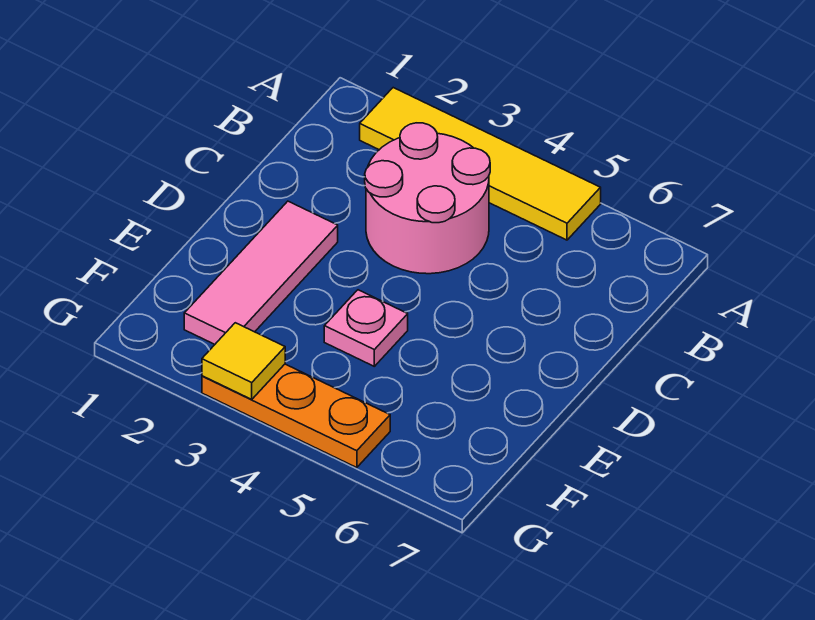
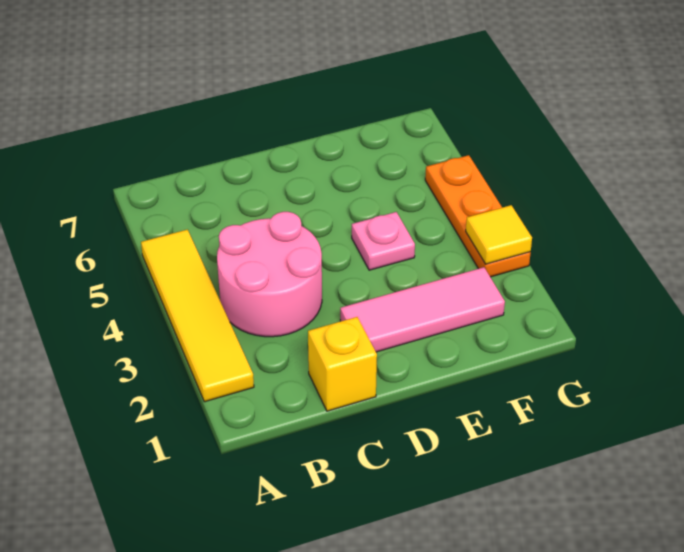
none -> yellow 1x1 brick [308,317,377,411]

